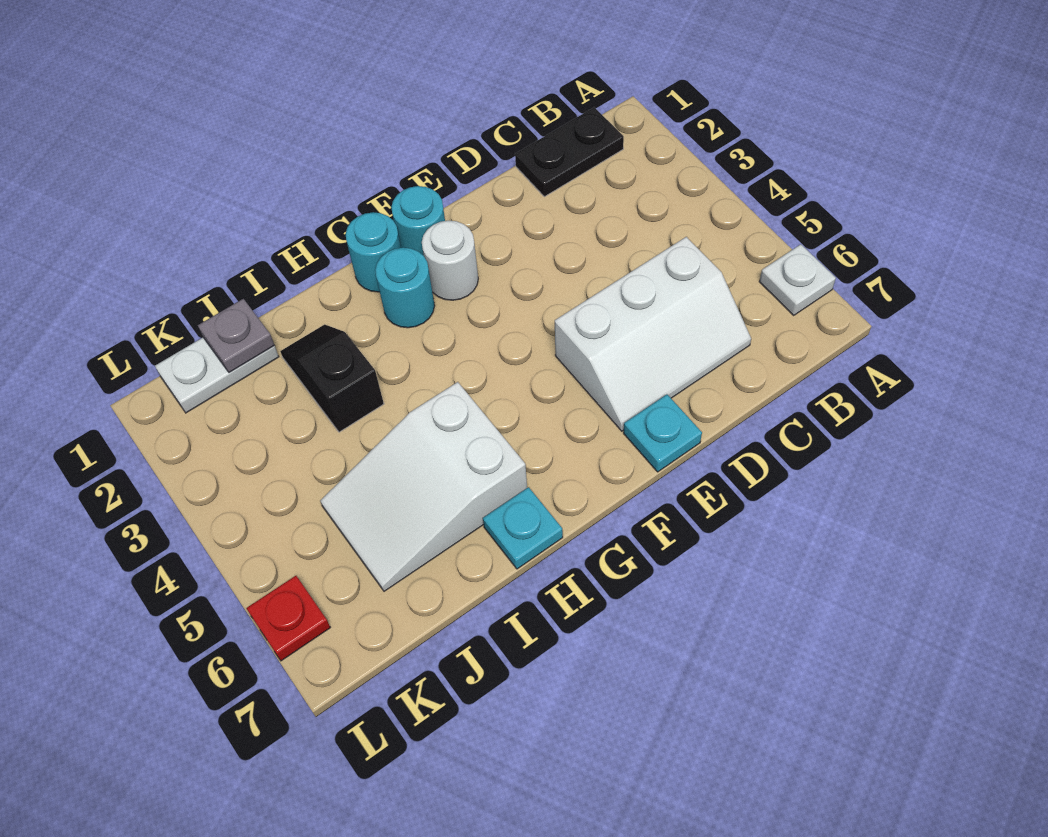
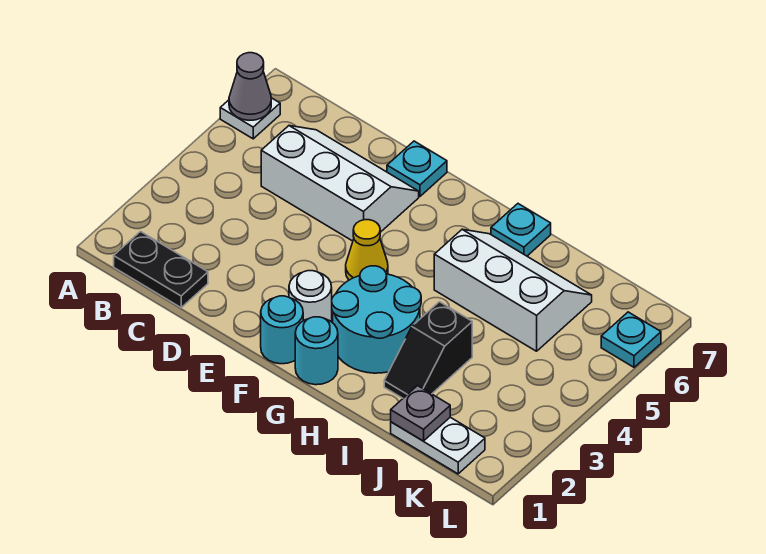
none -> grey 1x1 cone [229,53,271,120]
none -> yellow 1x1 cone [346,220,388,280]
cyan 1x1 round brick [375,248,435,328] -> cyan 2x2 round brick [332,266,421,373]
white 2x3 slope [320,382,527,591] -> white 2x3 slope turned to [434,229,592,351]
red 1x1 plate [246,576,330,661] -> cyan 1x1 plate [601,312,661,367]

